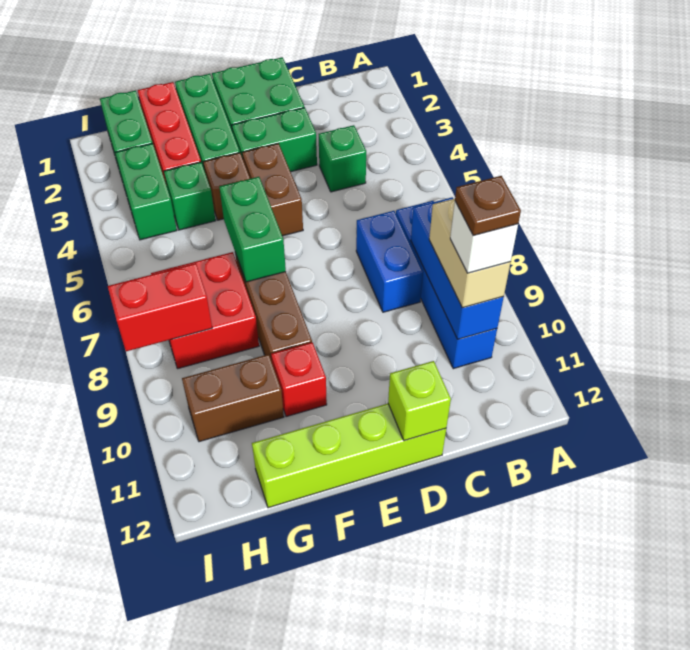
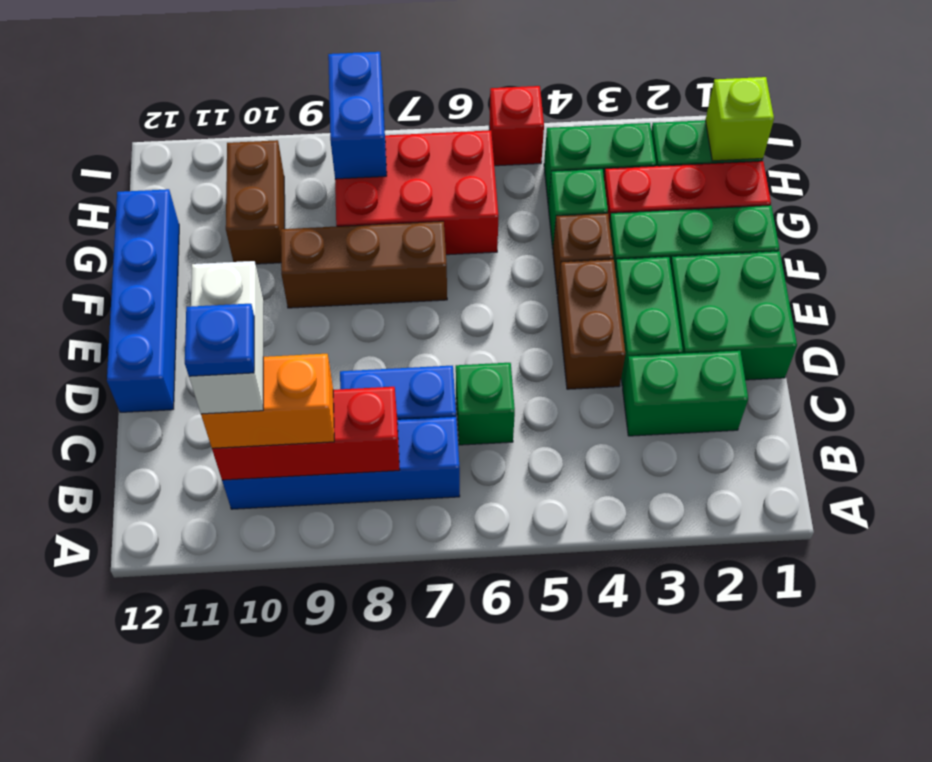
blue 1x3 brick [411,197,504,339] -> red 1x3 brick [212,387,400,480]
tan 1x2 brick [429,199,511,308] -> orange 1x2 brick [201,354,334,448]
white 1x1 brick [450,202,518,273] -> white 1x2 brick [189,261,263,414]
brown 1x1 plate [455,176,521,236] -> blue 1x1 plate [185,304,254,376]
green 1x1 brick [319,125,366,192] -> green 1x1 brick moved to [456,363,515,445]
lime 1x4 brick [252,404,446,508] -> blue 1x4 brick [107,189,179,412]
lime 1x1 brick [388,361,451,441] -> lime 1x1 brick moved to [706,77,774,161]
brown 1x2 brick [242,143,303,236] -> brown 1x2 brick turned to [557,259,625,389]
green 1x2 brick [219,177,286,282] -> green 1x2 brick moved to [623,351,748,436]
red 1x1 brick [271,342,327,417] -> red 1x1 brick moved to [489,86,544,166]
red 2x2 brick [151,252,259,369] -> red 2x3 brick [335,130,499,255]
red 1x2 brick [108,263,212,351] -> blue 1x2 brick [328,52,387,179]

